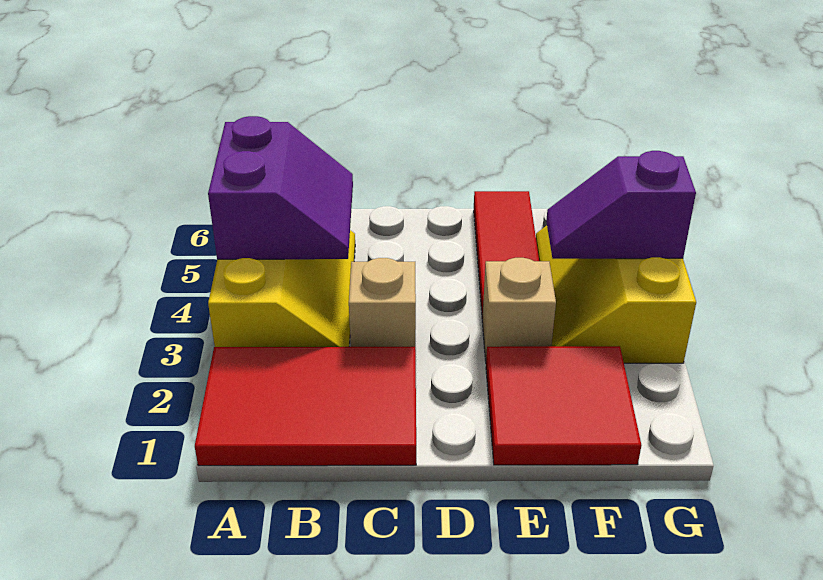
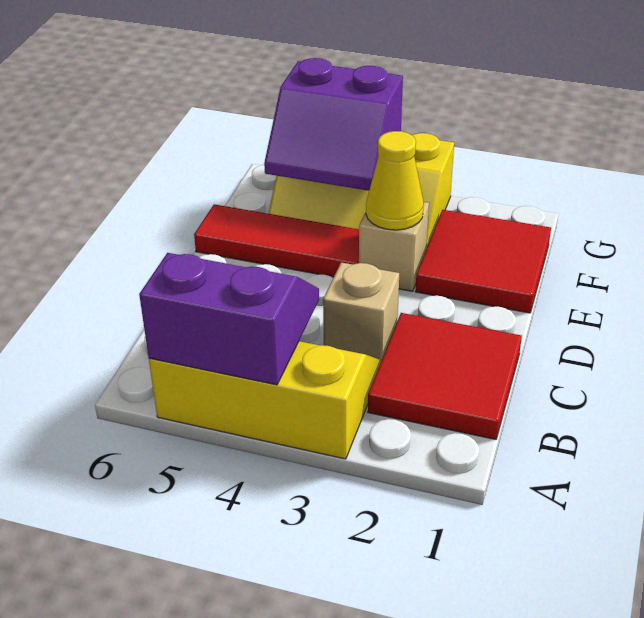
red 2x3 tile [195,347,416,466] -> red 2x2 tile [368,313,522,439]
none -> yellow 1x1 cone [366,131,424,230]
purple 1x2 slope [546,151,696,259] -> purple 2x2 slope [264,58,403,191]

